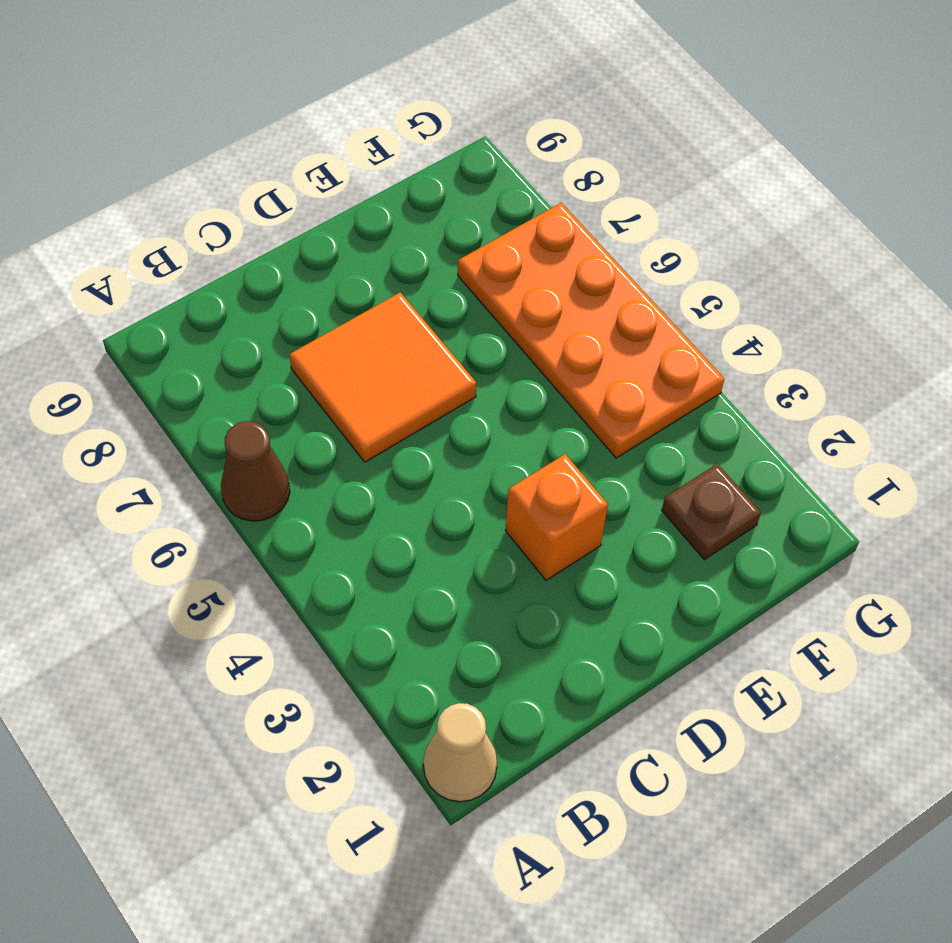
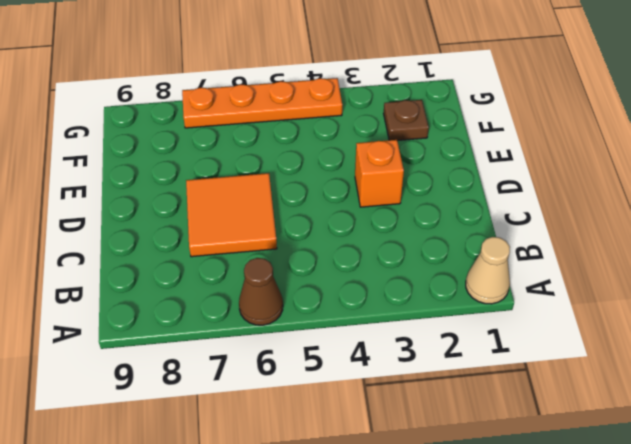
orange 2x4 plate [458,203,725,458] -> orange 1x4 plate [182,78,342,128]

